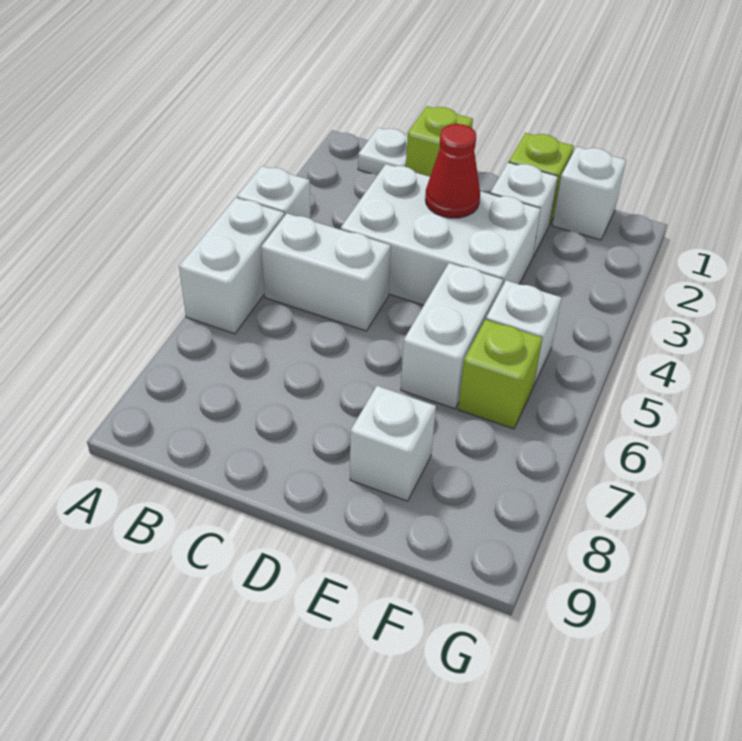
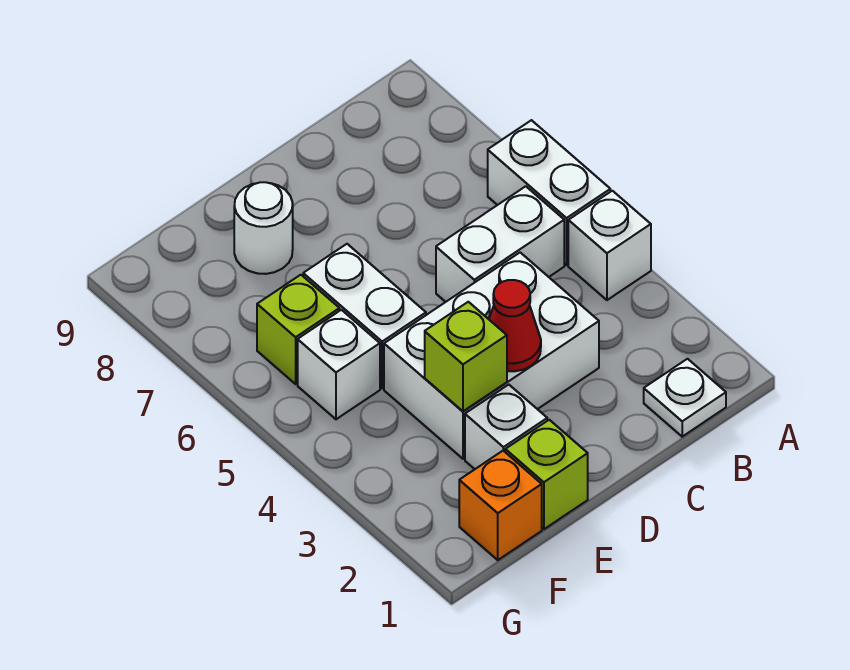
lime 1x1 brick [406,106,473,177] -> lime 1x1 brick moved to [425,302,507,411]
white 1x1 brick [350,386,436,501] -> white 1x1 round brick [234,182,293,274]
white 1x1 brick [552,147,626,240] -> orange 1x1 brick [459,451,542,560]

